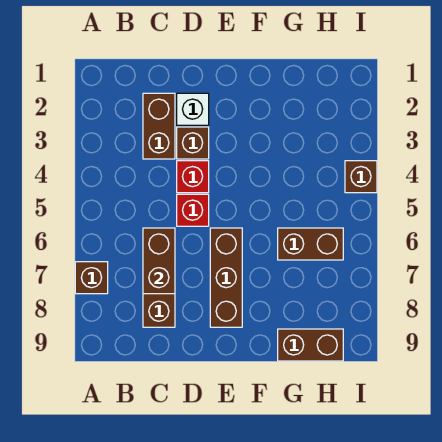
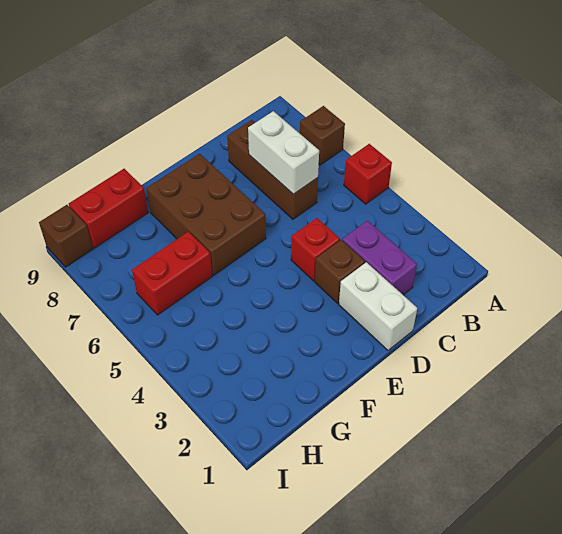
brown 1x2 brick [143,93,175,159] -> purple 1x2 brick [342,221,417,295]
brown 1x2 brick [143,228,175,294] -> white 1x2 brick [248,111,319,194]
white 1x1 brick [177,93,209,125] -> white 1x2 brick [339,262,417,350]
red 1x1 brick [177,194,209,226] -> red 1x1 brick moved to [344,144,392,204]
brown 1x3 brick [210,228,242,327] -> brown 2x3 brick [146,154,266,275]
brown 1x2 brick [278,228,343,260] -> red 1x2 brick [132,232,212,315]
brown 1x2 brick [278,329,343,361] -> red 1x2 brick [69,169,148,248]
brown 1x1 brick [345,161,377,193] -> brown 1x1 brick moved to [39,205,93,267]

